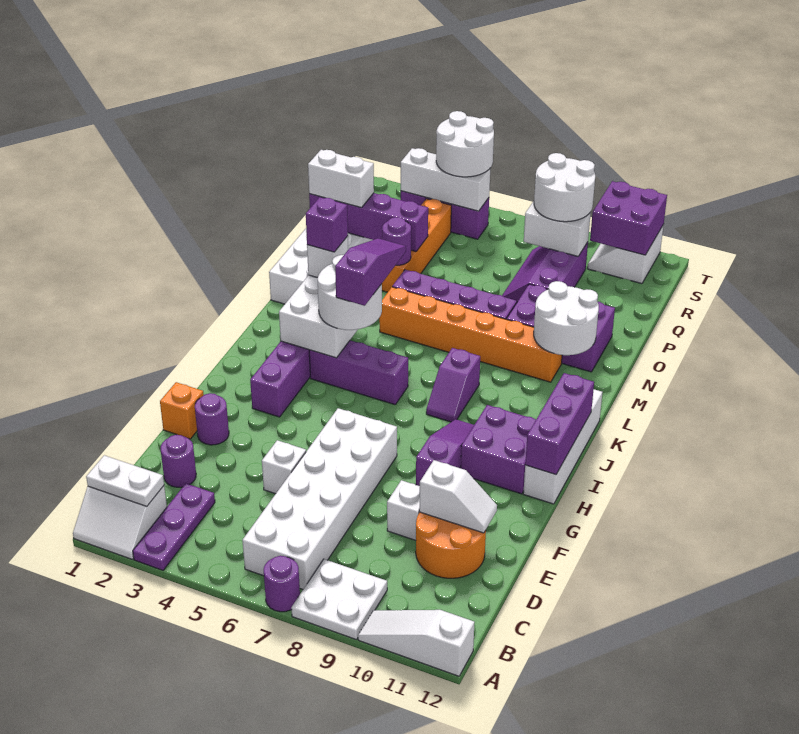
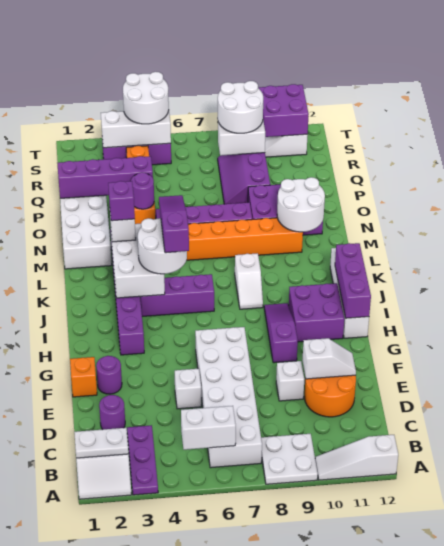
purple 1x1 round brick [264,556,300,612] -> none
purple 1x2 slope [426,348,480,422] -> white 1x2 slope [235,253,263,309]
white 1x2 brick [308,150,374,208] -> white 1x2 brick moved to [181,406,236,450]

